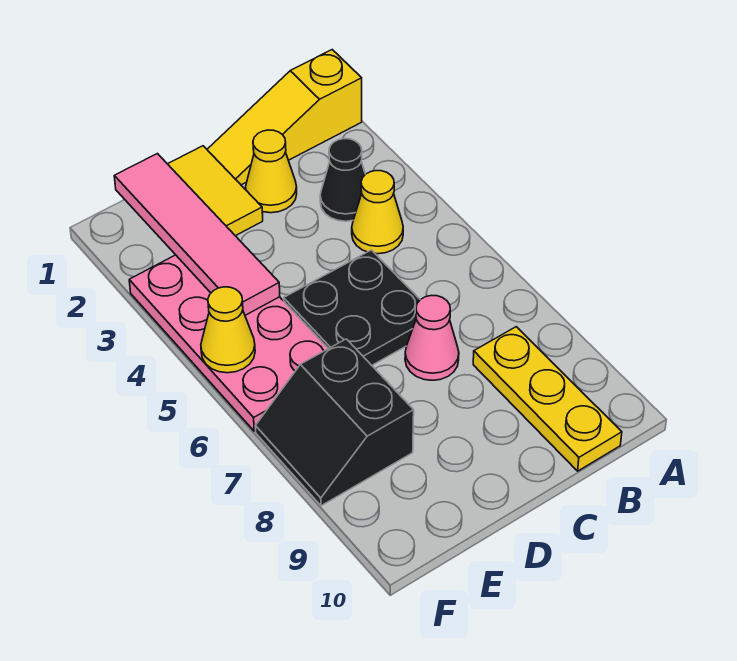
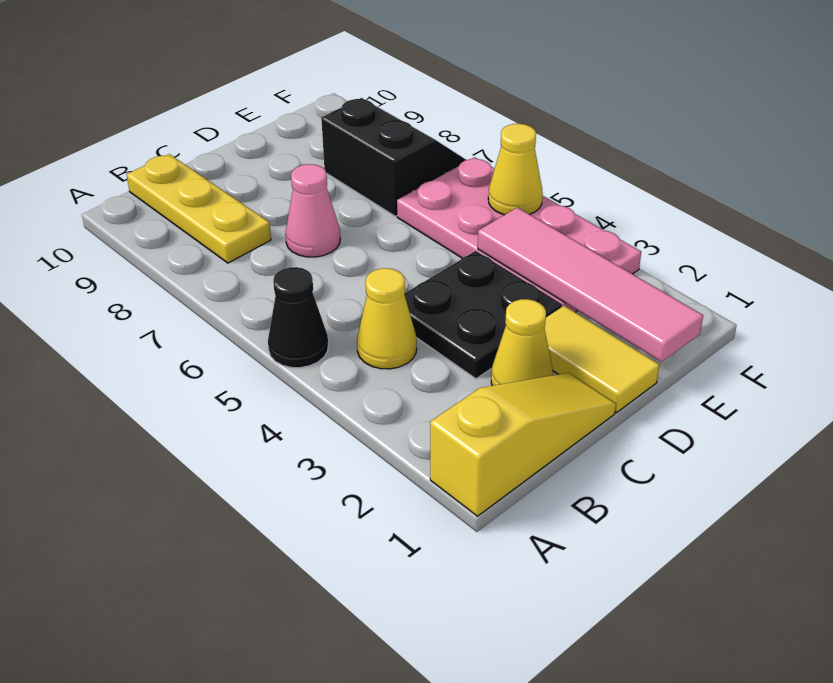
black 1x1 cone [320,139,365,221] -> black 1x1 cone moved to [268,267,328,368]
black 2x2 plate [284,250,420,365] -> black 2x2 plate moved to [404,251,562,379]

